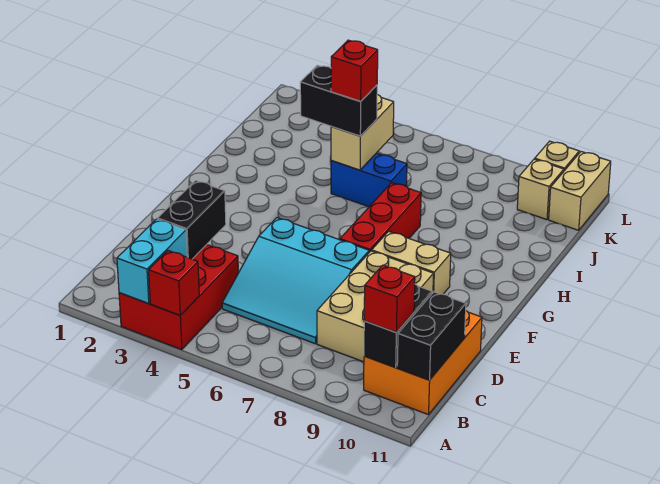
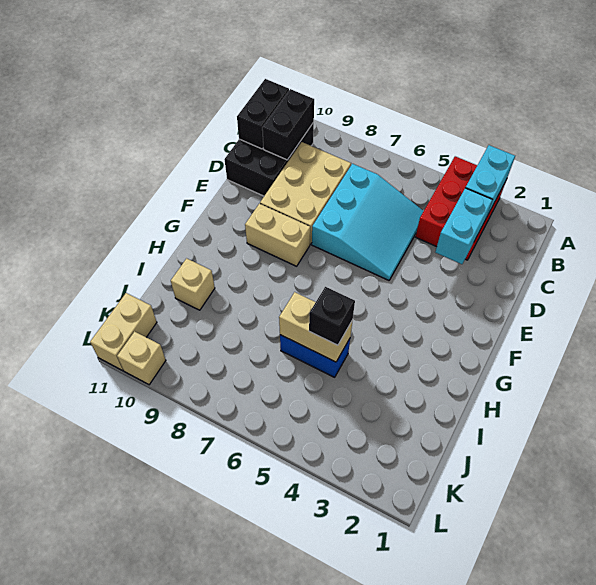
red 1x1 brick [149,251,199,315] -> none
orange 2x3 brick [364,311,482,415] -> black 2x3 brick [224,123,314,196]
red 1x1 brick [364,265,415,332] -> none
black 1x2 brick [157,180,226,259] -> cyan 1x2 brick [435,188,493,264]
cyan 3x3 slope [222,218,369,344] -> cyan 3x3 slope turned to [312,164,424,280]
red 1x3 brick [340,183,421,252] -> none
black 1x2 brick [300,65,377,136] -> black 1x1 brick [309,287,355,345]
tan 1x2 brick [331,95,394,170] -> tan 1x2 brick turned to [279,292,353,362]
red 1x1 brick [331,40,378,101] -> none
tan 1x1 brick [517,159,564,220] -> tan 1x1 brick moved to [171,258,215,310]

